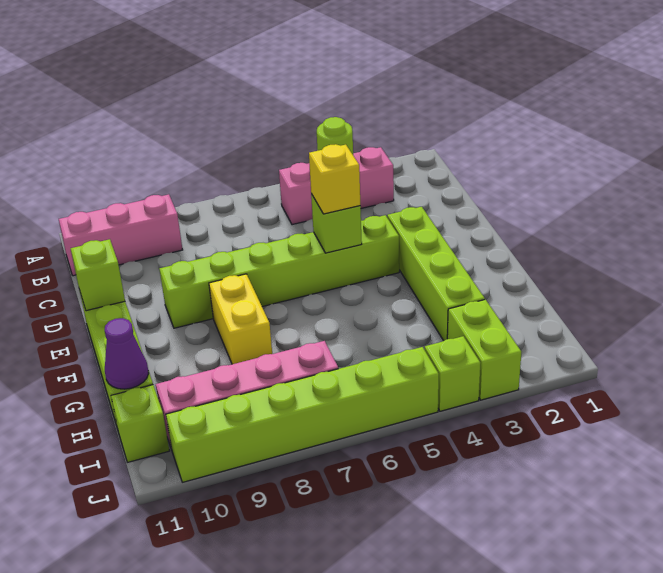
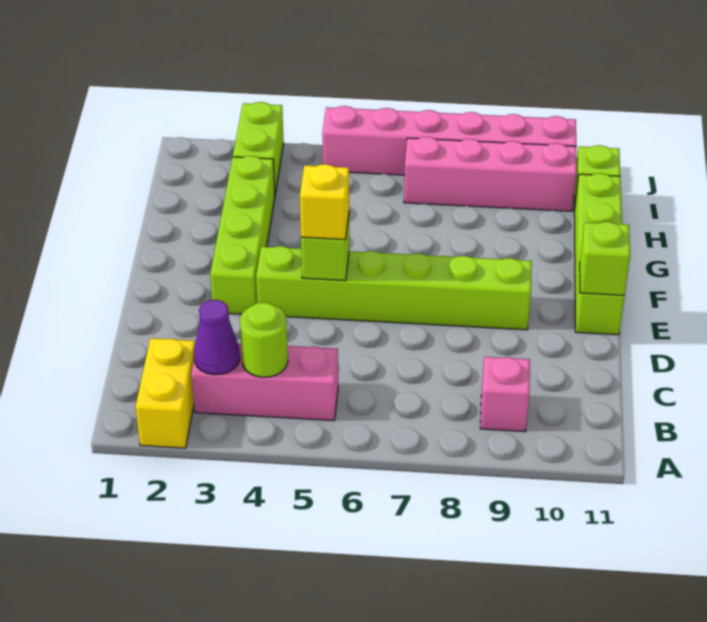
pink 1x3 brick [59,194,183,276] -> pink 1x1 brick [480,357,530,432]
yellow 1x2 brick [209,274,272,364] -> yellow 1x2 brick moved to [136,338,195,448]
purple 1x1 cone [105,318,149,389] -> purple 1x1 cone moved to [194,300,240,375]
lime 1x1 brick [425,336,480,411] -> none
lime 1x6 brick [166,347,439,482] -> pink 1x6 brick [322,106,576,175]

